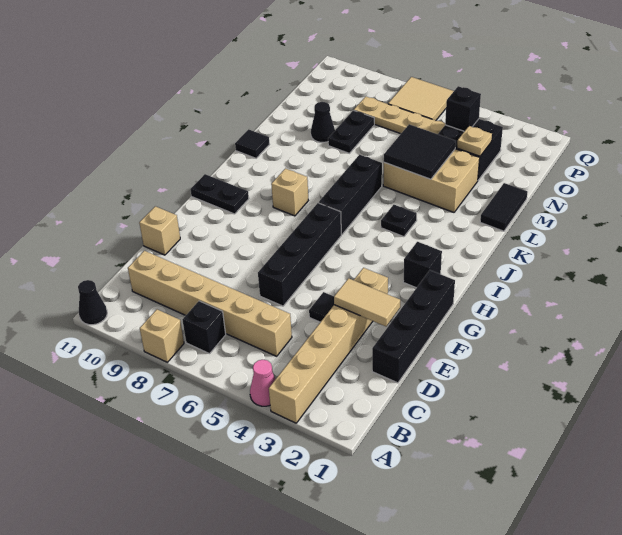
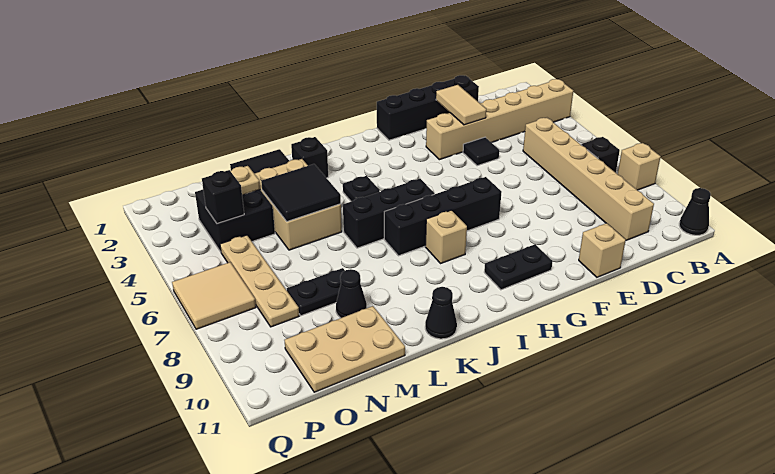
pink 1x1 cone [250,360,275,406] -> none
black 1x4 brick [258,203,341,306] -> black 1x4 brick moved to [384,177,502,256]
black 1x1 brick [403,242,442,288] -> black 1x1 brick moved to [291,137,328,178]
black 1x2 plate [190,174,249,214] -> black 1x2 plate turned to [484,244,553,290]
black 1x1 tile [235,129,269,158] -> black 1x1 cone [425,287,457,339]
none -> tan 2x3 plate [284,306,405,392]

